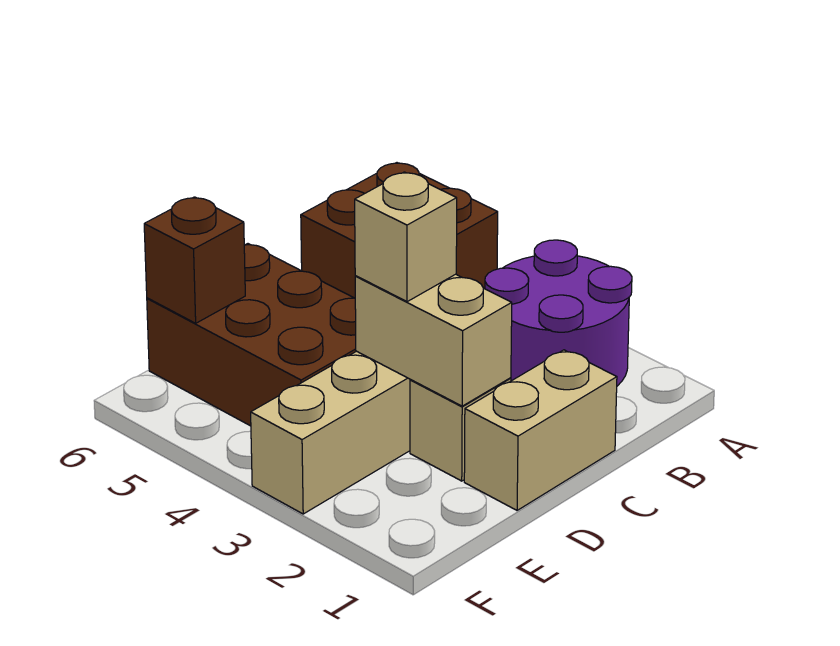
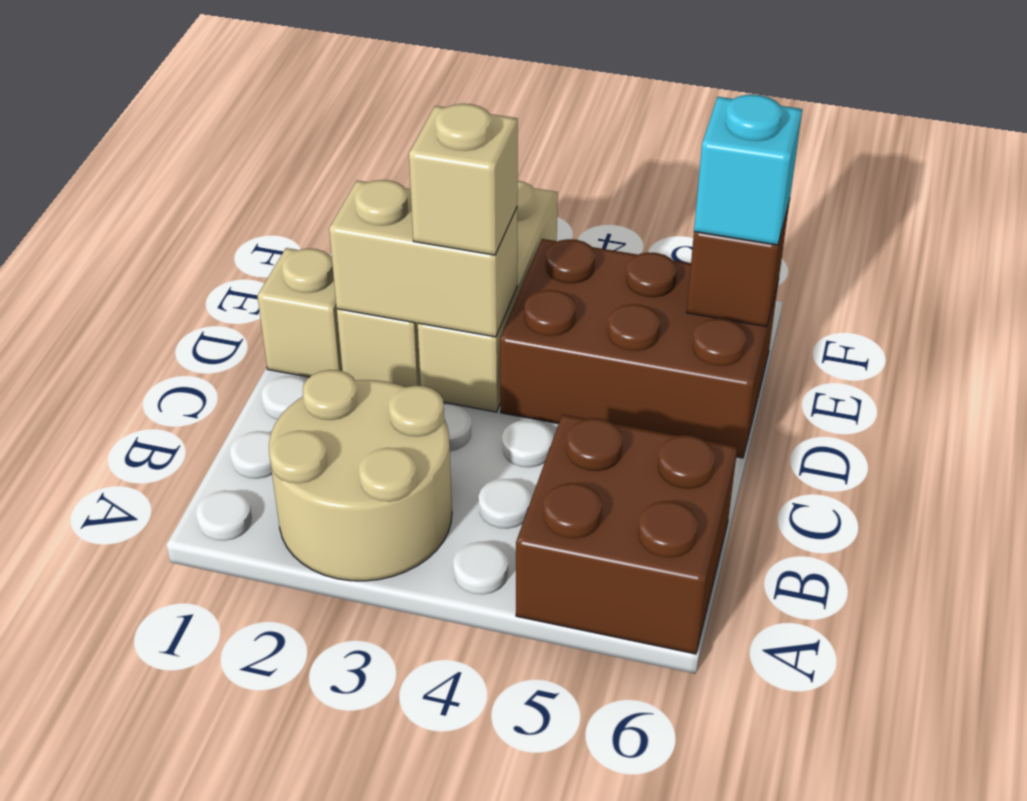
purple 2x2 round brick [485,240,632,386] -> tan 2x2 round brick [269,370,452,581]
tan 1x2 brick [464,350,617,510] -> tan 1x1 brick [258,248,342,377]
none -> cyan 1x1 brick [694,94,802,245]

